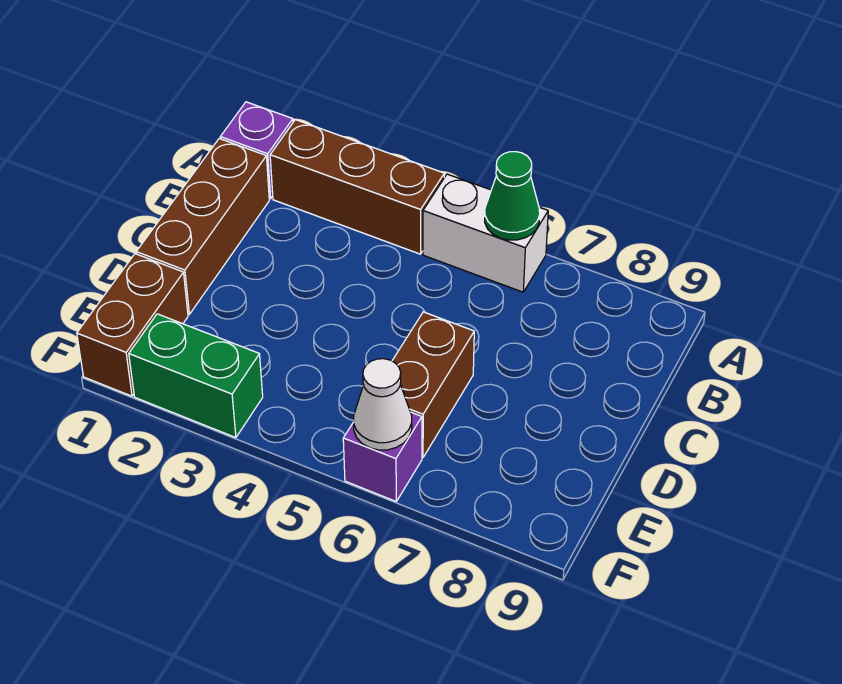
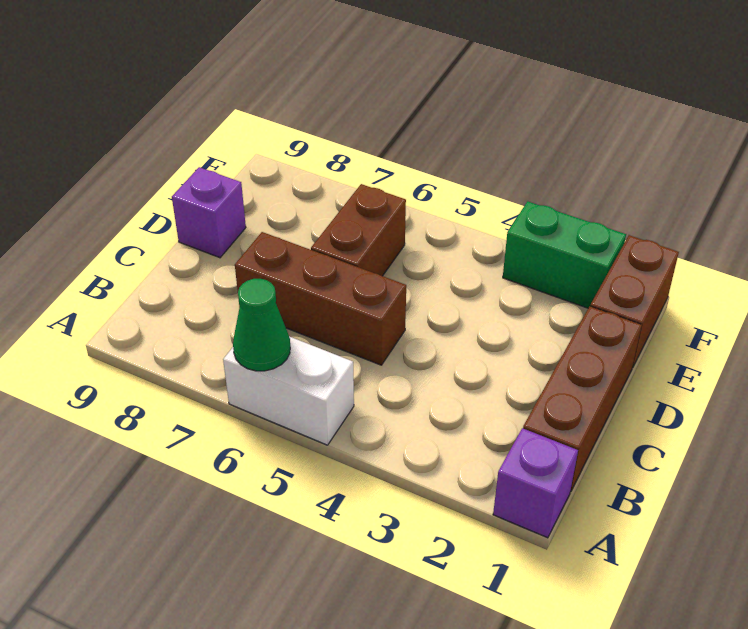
brown 1x3 brick [270,120,444,254] -> brown 1x3 brick moved to [235,232,406,365]
purple 1x1 brick [343,412,422,501] -> purple 1x1 brick moved to [172,167,246,258]
white 1x1 cone [354,359,412,450] -> none

